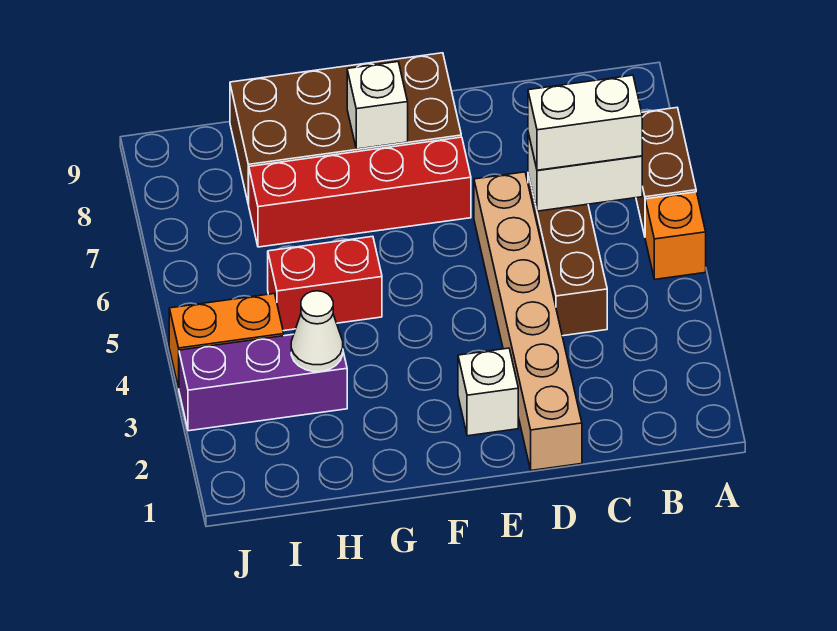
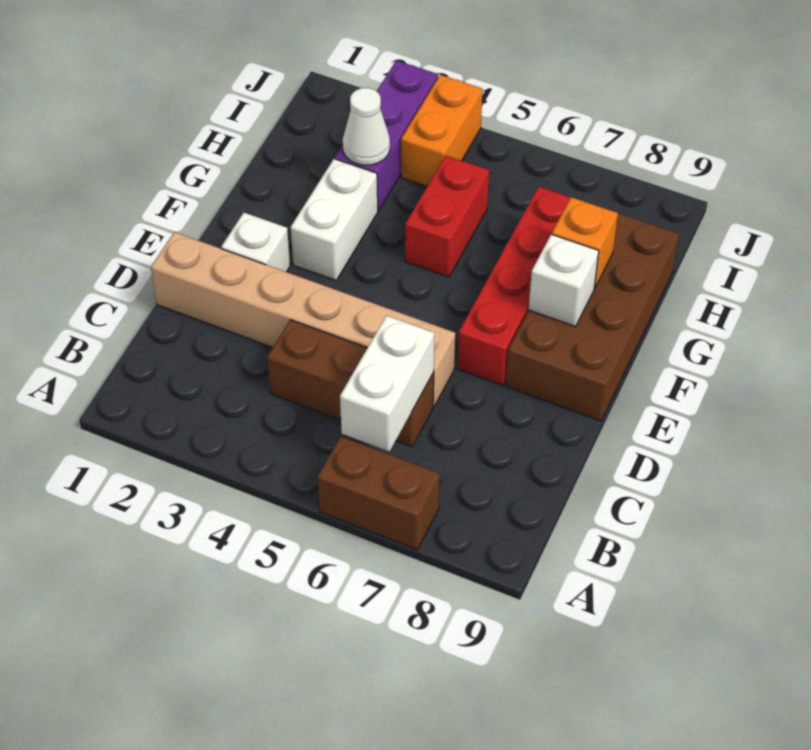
orange 1x1 brick [645,192,706,279] -> orange 1x1 brick moved to [552,197,618,288]
white 1x2 brick [528,75,642,170] -> white 1x2 brick moved to [291,159,378,280]

